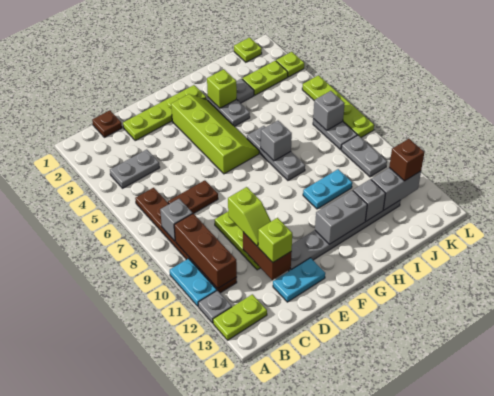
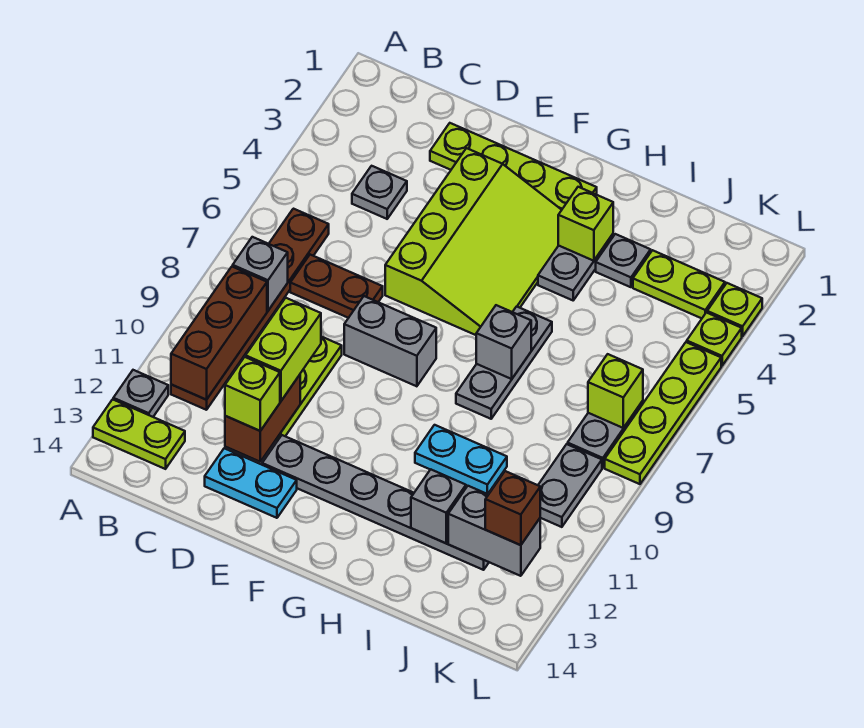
cyan 1x2 plate [170,259,217,306] -> none
grey 1x2 plate [110,150,160,188] -> grey 1x1 plate [352,166,407,219]
brown 1x1 plate [92,110,122,137] -> none
lime 1x2 slope [228,187,271,246] -> lime 1x2 brick [246,298,321,401]
lime 2x4 slope [171,94,259,174] -> lime 3x4 slope [385,148,561,335]
grey 1x2 brick [315,190,367,244] -> grey 1x2 brick moved to [344,296,436,386]
lime 1x1 plate [234,38,262,62] -> lime 1x1 plate moved to [687,313,742,366]
grey 1x1 brick [313,91,345,130] -> lime 1x1 brick [588,354,643,428]

